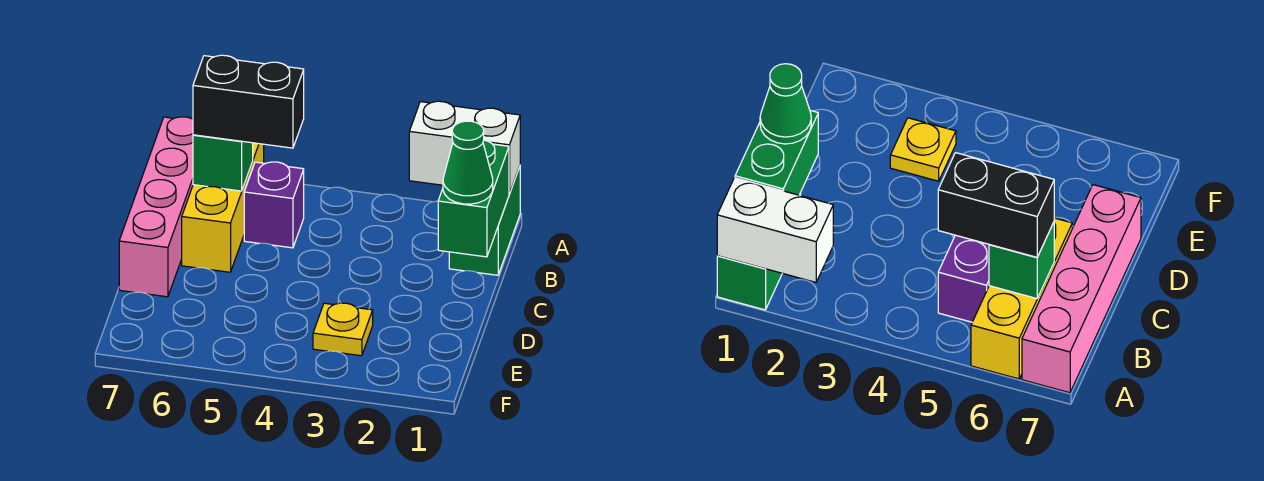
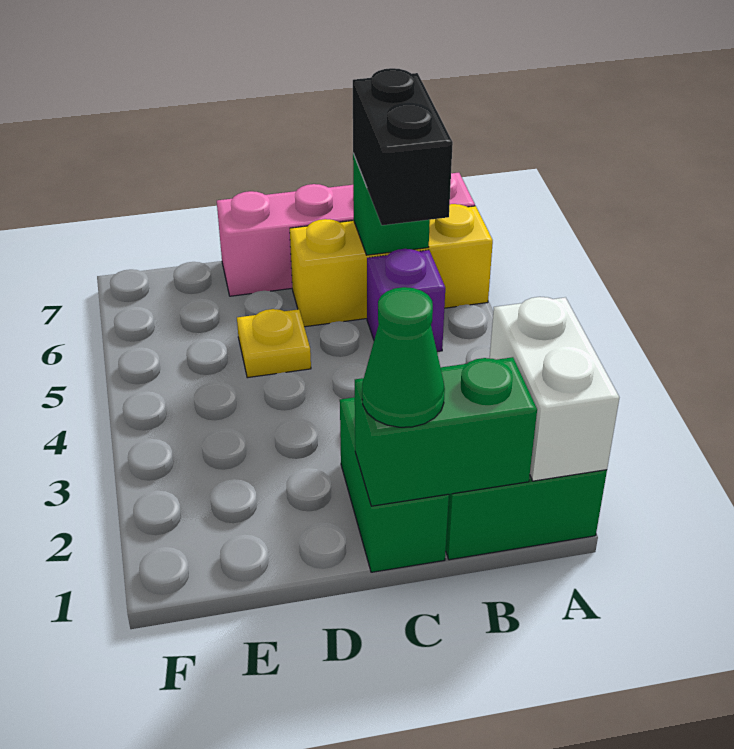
none -> green 1x2 brick [340,397,449,572]
yellow 1x1 plate [313,303,373,356] -> yellow 1x1 plate moved to [237,309,311,378]

